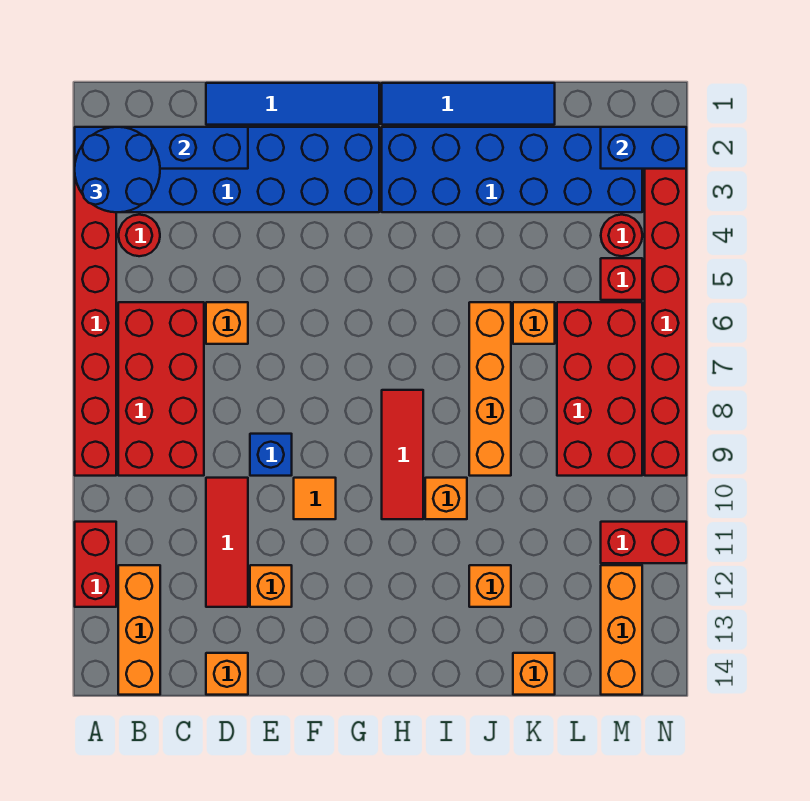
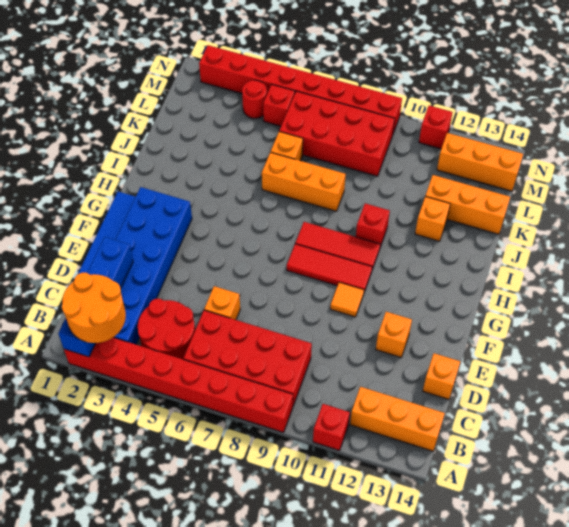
blue 2x2 round brick [75,127,160,212] -> orange 2x2 round brick [62,273,126,343]
red 1x2 brick [75,522,116,607] -> red 1x1 brick [313,404,350,450]
red 1x1 round brick [118,215,160,256] -> red 2x2 round brick [138,299,195,360]
red 1x3 tile [206,478,248,607] -> red 1x3 tile moved to [287,244,372,292]
blue 1x1 brick [250,434,292,476] -> none
blue 1x4 tile [382,83,555,125] -> none
blue 2x6 brick [382,127,642,212] -> none
orange 1x1 brick [425,478,467,519] -> red 1x1 brick [356,203,390,247]
orange 1x4 brick [469,302,511,476] -> orange 1x3 brick [262,152,346,211]
orange 1x1 brick [513,653,555,695] -> orange 1x3 brick [425,175,510,234]
blue 1x2 brick [601,127,686,169] -> none
red 1x2 brick [601,522,686,563] -> red 1x1 brick [419,106,453,149]

